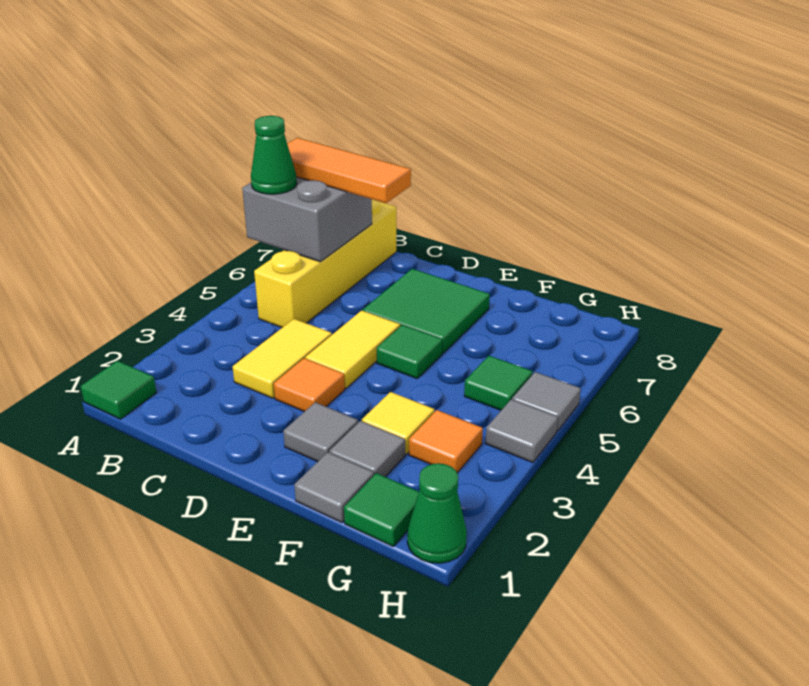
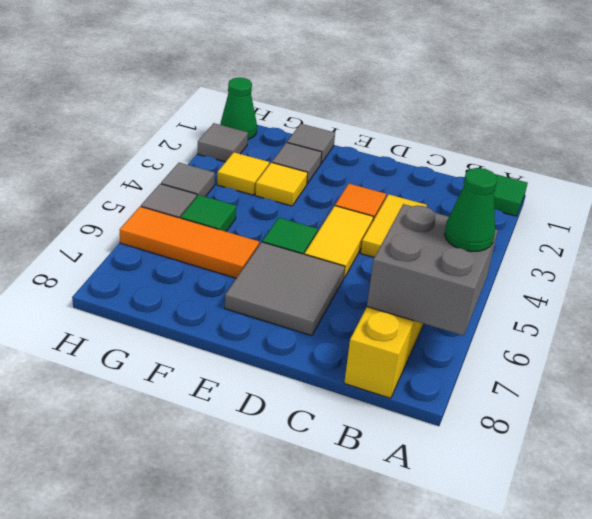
orange 1x3 tile [287,138,411,203] -> orange 1x3 tile moved to [119,207,259,278]
green 2x2 tile [363,269,490,353] -> grey 2x2 tile [225,242,345,336]
grey 1x1 tile [283,402,358,462] -> grey 1x1 tile moved to [198,123,248,162]
green 1x1 tile [344,473,419,547] -> none
orange 1x1 tile [409,410,483,473] -> yellow 1x1 tile [217,152,269,195]

